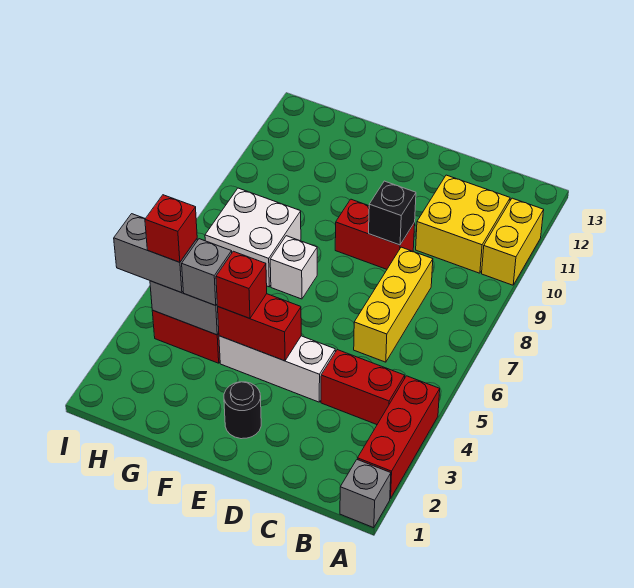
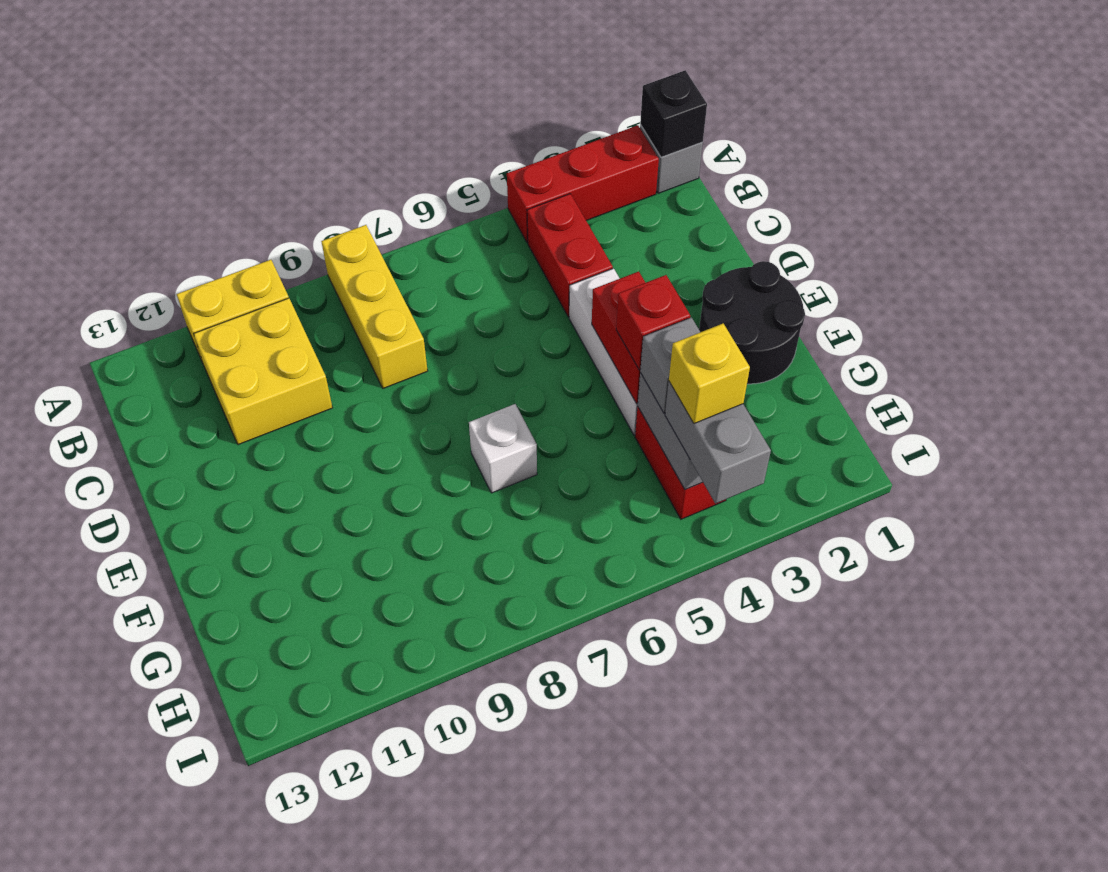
yellow 1x3 brick [354,247,433,362] -> yellow 1x3 brick turned to [321,225,427,388]
red 1x2 brick [335,199,415,269] -> none
black 1x1 brick [369,181,416,245] -> black 1x1 brick moved to [640,70,707,157]
black 1x1 round brick [224,382,261,439] -> black 2x2 round brick [699,261,805,384]
white 2x2 brick [205,188,301,287] -> none
red 1x1 brick [145,195,197,262] -> yellow 1x1 brick [669,324,750,424]

